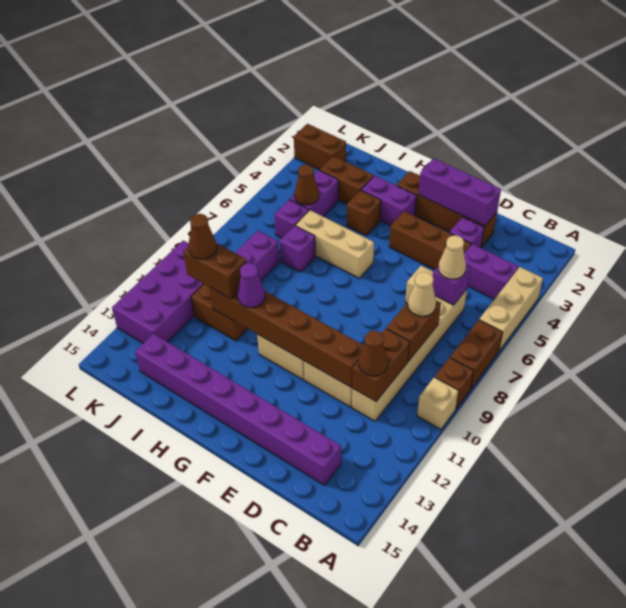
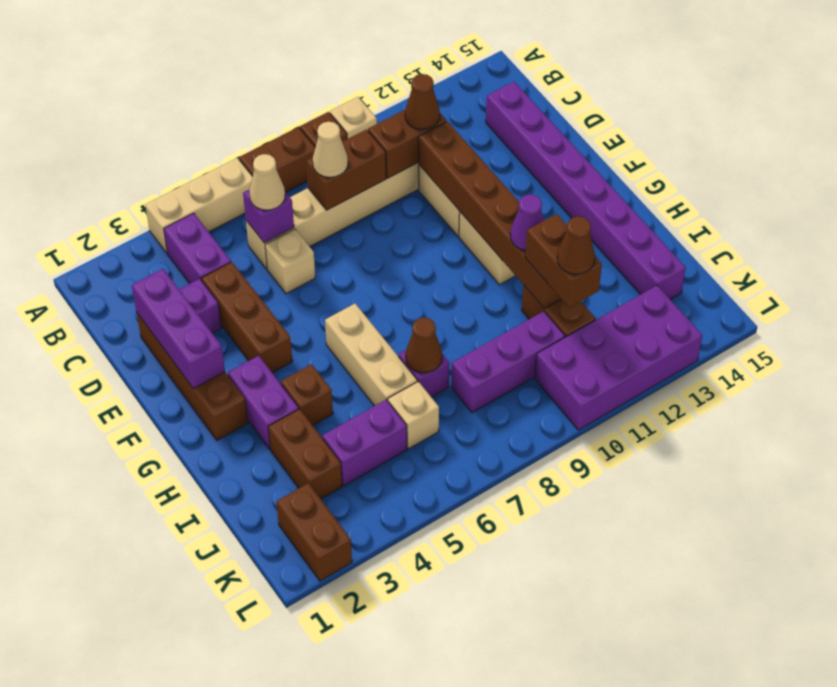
brown 1x1 cone [294,165,319,205] -> brown 1x1 cone moved to [406,317,442,373]
purple 1x1 brick [274,200,309,238] -> tan 1x1 brick [388,382,439,449]

